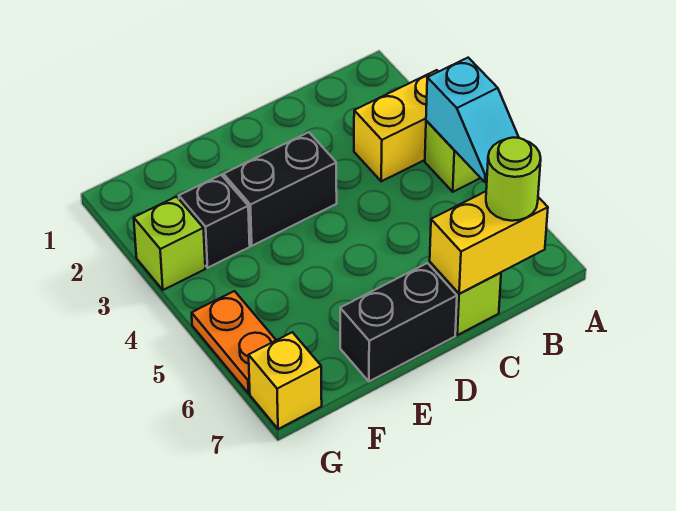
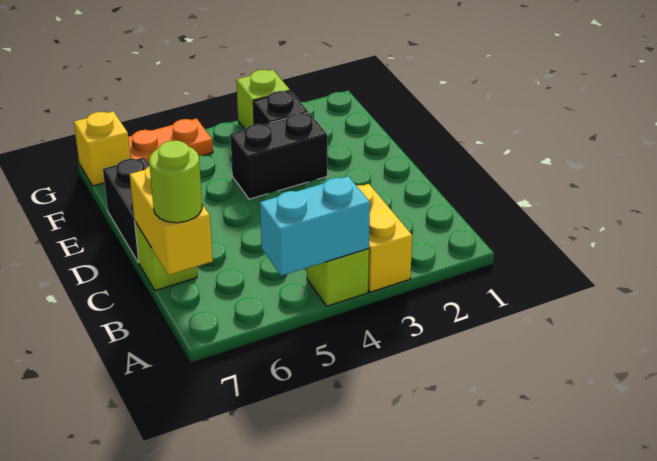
cyan 1x2 slope [426,58,519,182] -> cyan 1x2 brick [260,176,370,276]
black 1x2 brick [223,132,337,246] -> black 1x2 brick turned to [230,113,327,199]

